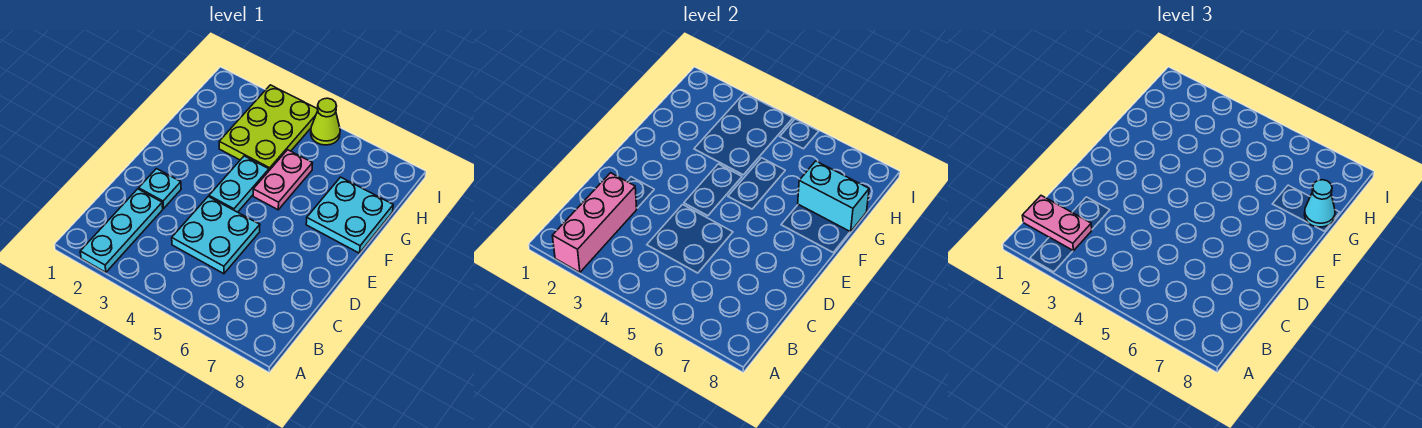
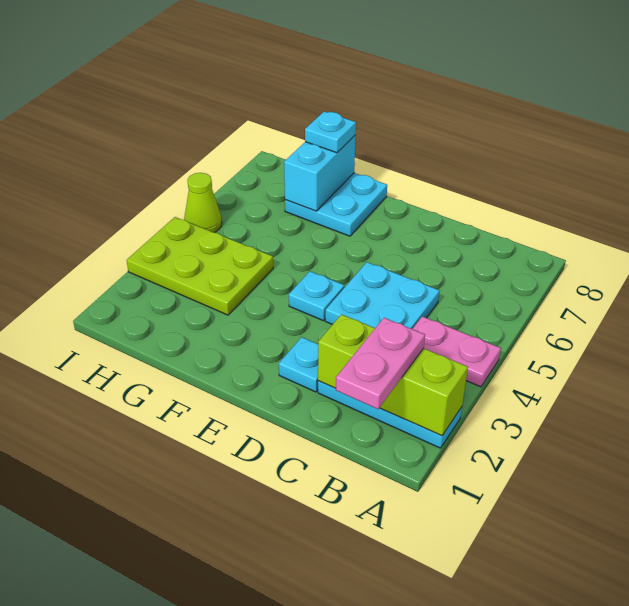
pink 1x3 brick [552,173,637,272] -> lime 1x3 brick [318,314,468,436]
cyan 1x2 plate [209,156,269,212] -> cyan 1x1 plate [289,271,344,321]
pink 1x2 plate [253,150,313,210] -> pink 1x2 plate moved to [413,316,501,387]
cyan 1x1 cone [1304,180,1335,227] -> cyan 1x1 plate [305,111,356,153]

